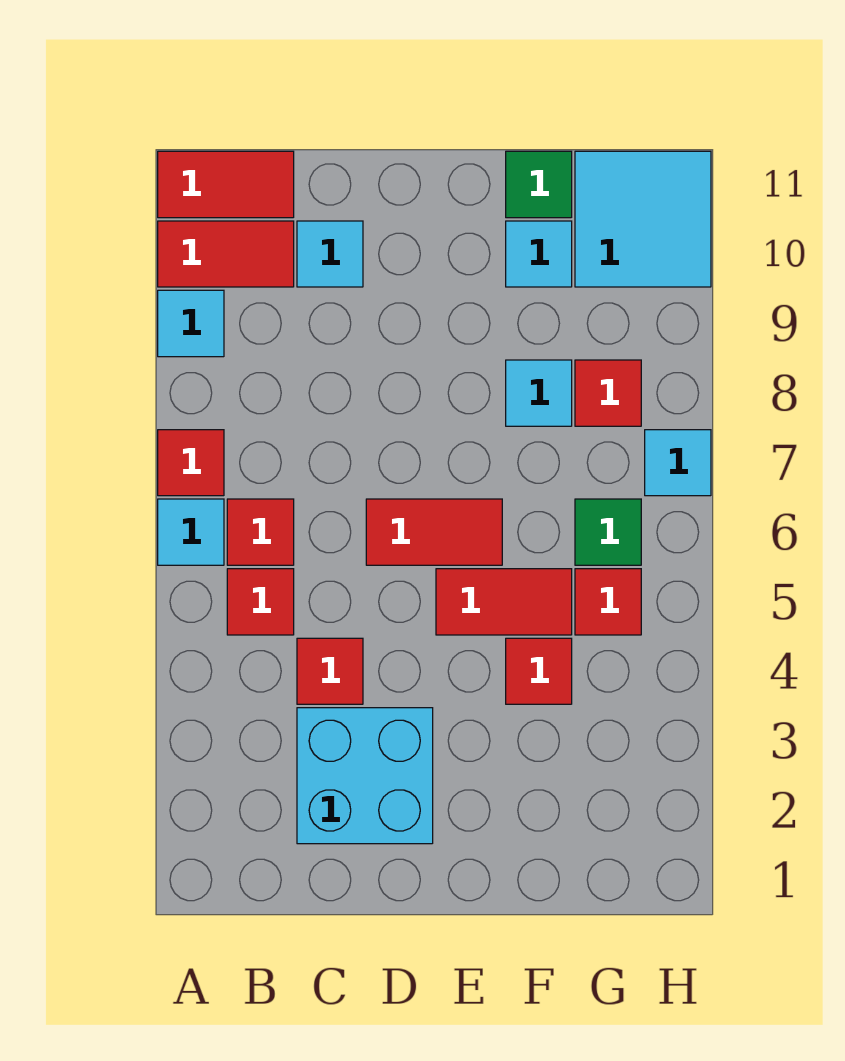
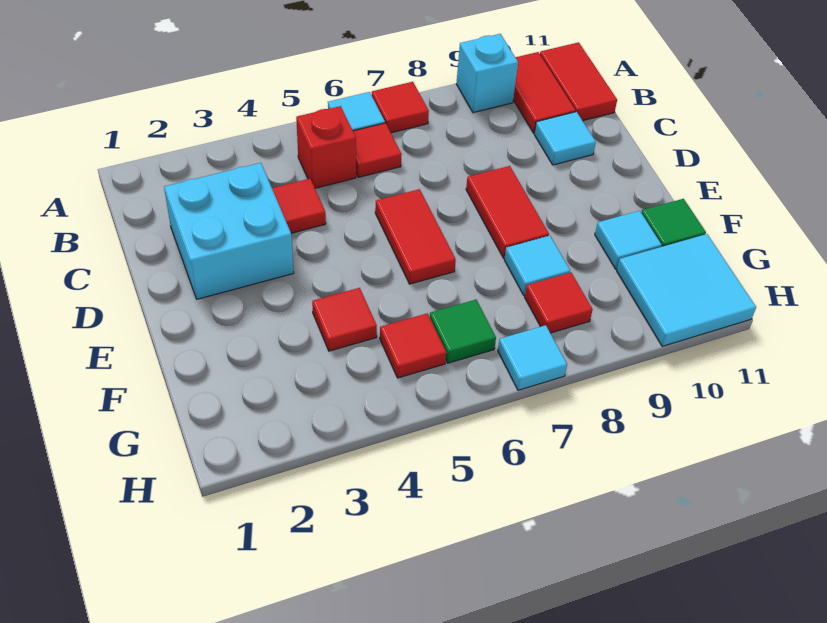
cyan 1x1 tile [158,290,224,357] -> cyan 1x1 brick [456,34,518,113]
red 1x1 tile [227,569,294,635] -> red 1x1 brick [296,106,356,188]
red 1x2 tile [436,569,572,635] -> red 1x2 tile moved to [466,166,549,258]

